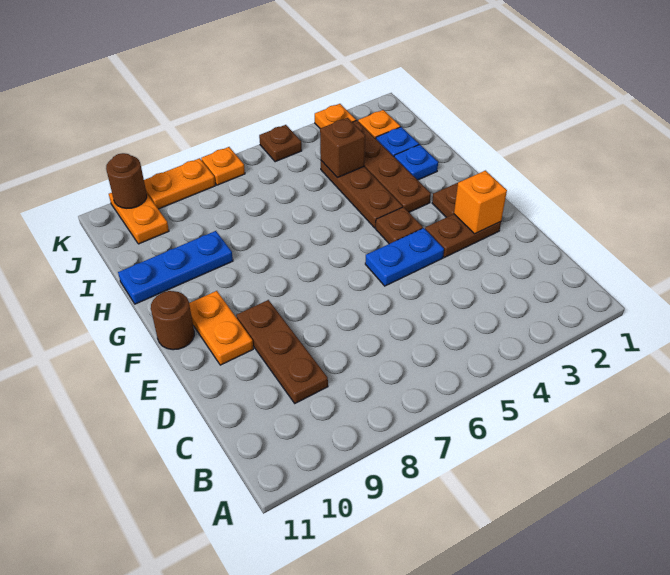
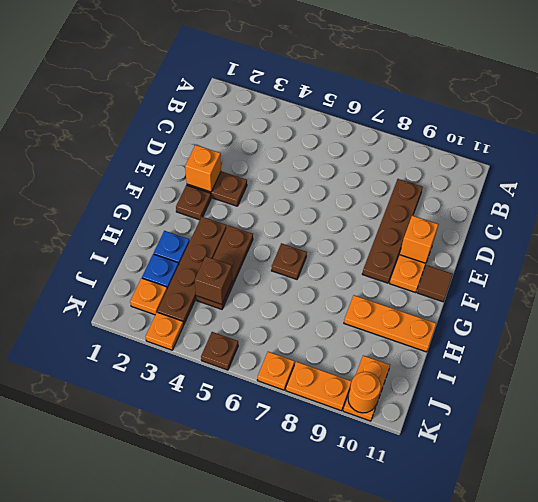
brown 1x3 plate [236,300,328,403] -> brown 1x4 plate [362,179,423,283]
blue 1x2 plate [365,228,444,286] -> none
none -> orange 1x1 brick [400,215,439,263]
brown 1x1 plate [375,207,423,244] -> brown 1x1 plate moved to [271,243,307,279]
brown 1x1 round brick [151,291,194,350] -> brown 1x1 tile [417,265,453,302]
blue 1x3 plate [118,231,233,304] -> orange 1x3 plate [344,295,436,352]
brown 1x1 round brick [106,153,147,208] -> orange 1x1 round brick [348,372,381,413]

